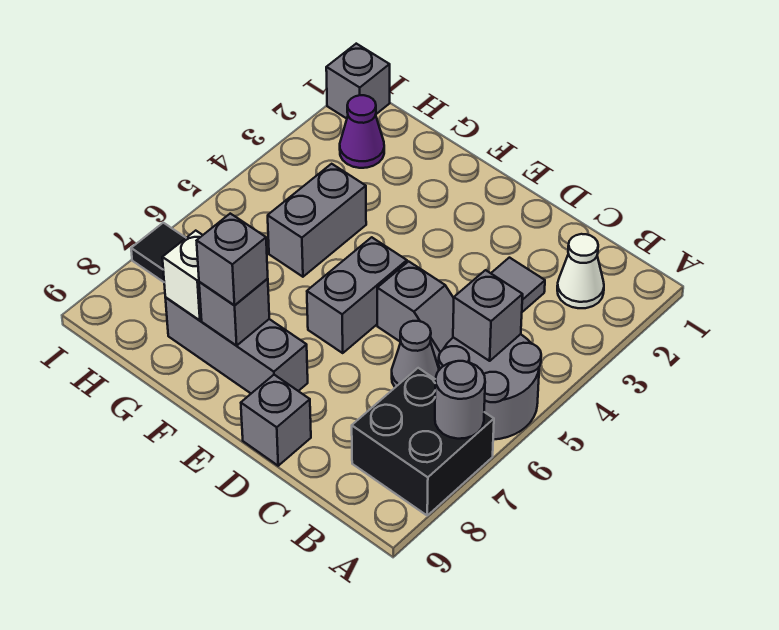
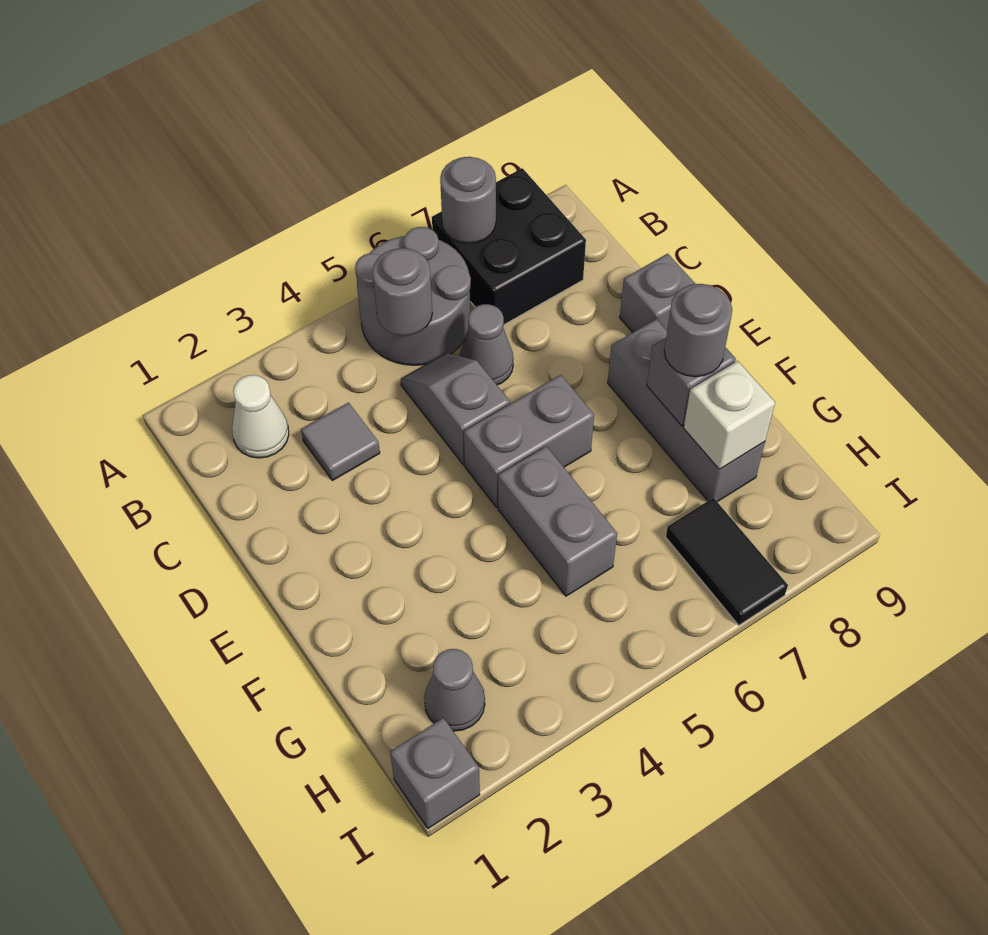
grey 1x1 brick [453,270,523,361] -> grey 1x1 round brick [373,248,432,336]
grey 1x1 brick [197,214,268,305] -> grey 1x1 round brick [664,284,732,377]
grey 1x2 brick [268,164,366,277] -> grey 1x2 brick turned to [498,446,617,596]
purple 1x1 cone [340,95,384,168] -> grey 1x1 cone [424,649,485,731]

